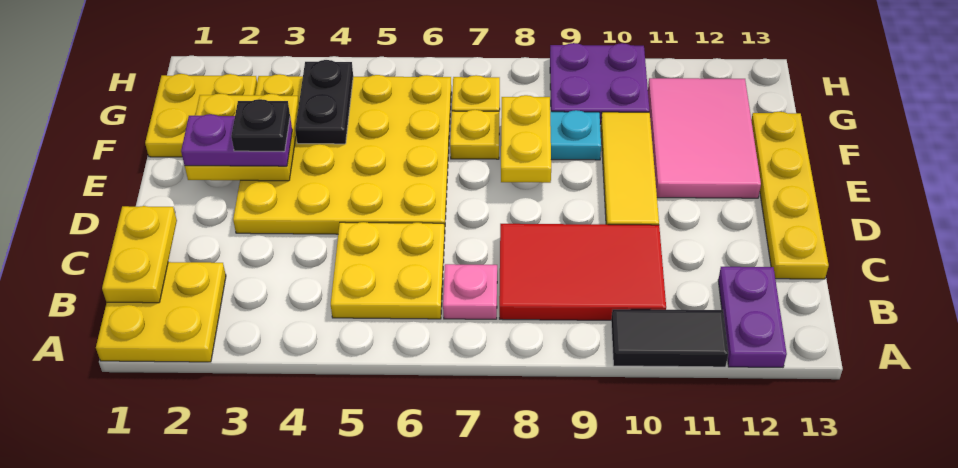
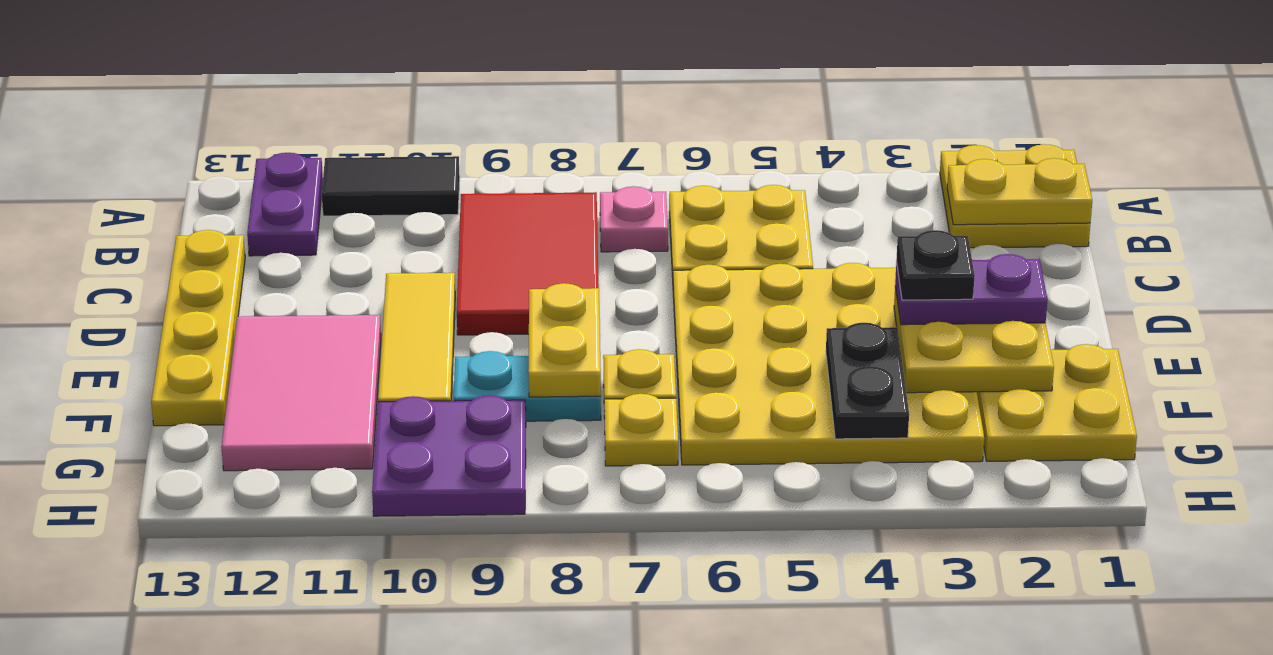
yellow 1x2 plate [102,206,177,303] -> yellow 1x2 plate turned to [947,158,1092,225]
red 2x3 tile [499,224,666,320] -> red 2x3 tile turned to [457,192,599,335]

